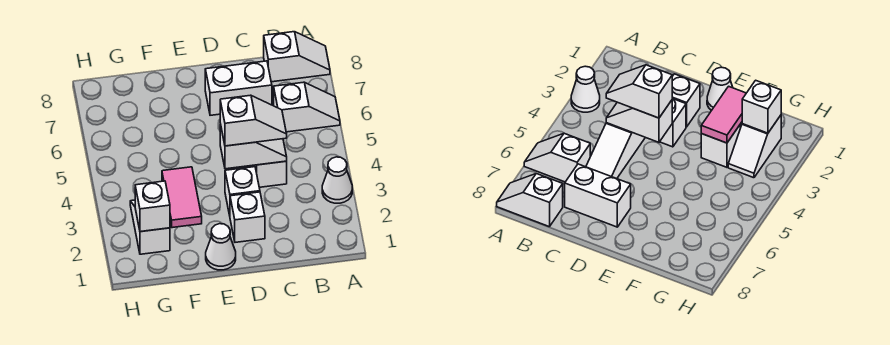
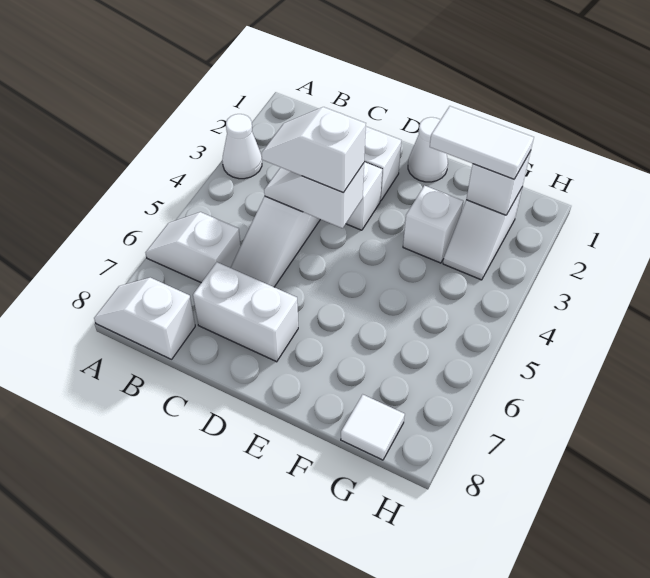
pink 1x2 tile [162,167,202,228] -> none
none -> white 1x2 tile [430,106,534,179]
none -> white 1x1 tile [341,395,405,460]

